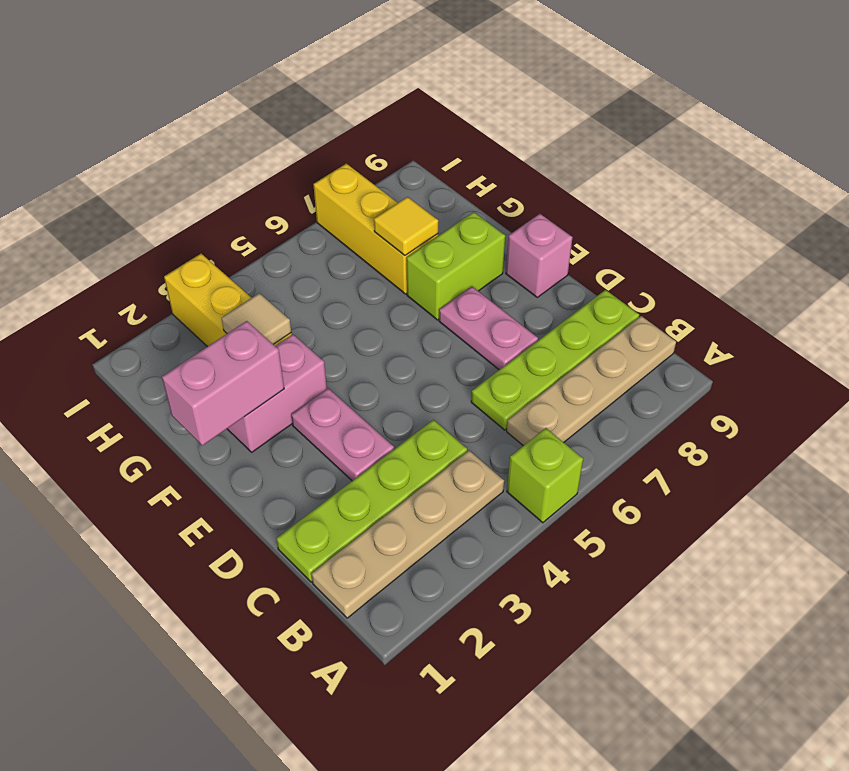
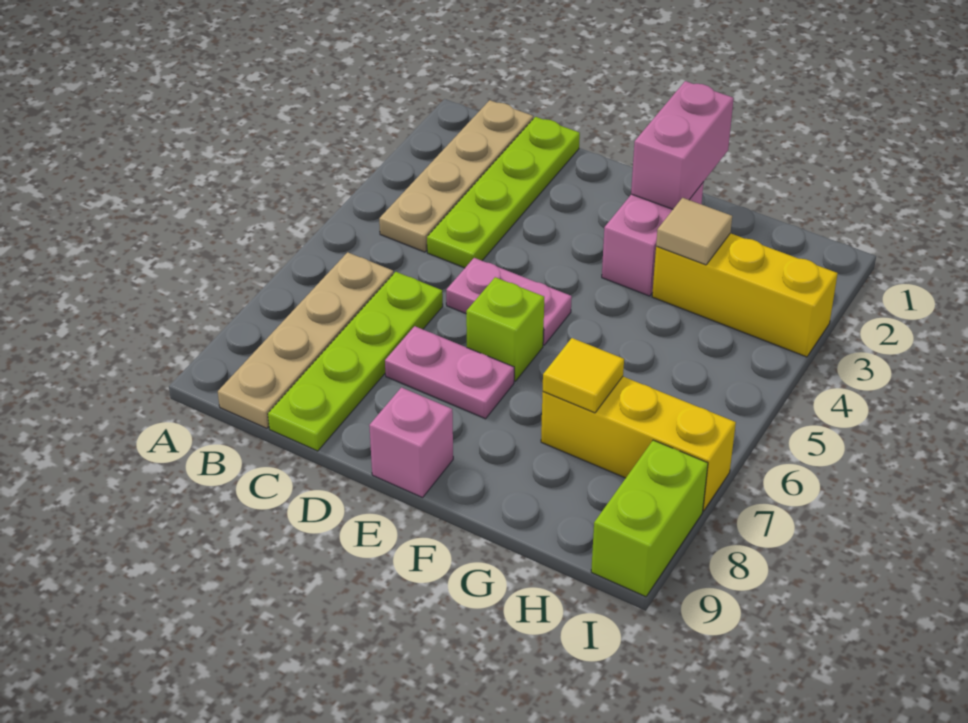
lime 1x1 brick [507,428,583,523] -> lime 1x1 brick moved to [466,277,544,381]
pink 1x2 plate [291,388,394,481] -> pink 1x2 plate moved to [446,258,572,345]
lime 1x2 brick [406,212,505,320] -> lime 1x2 brick moved to [591,440,708,597]

